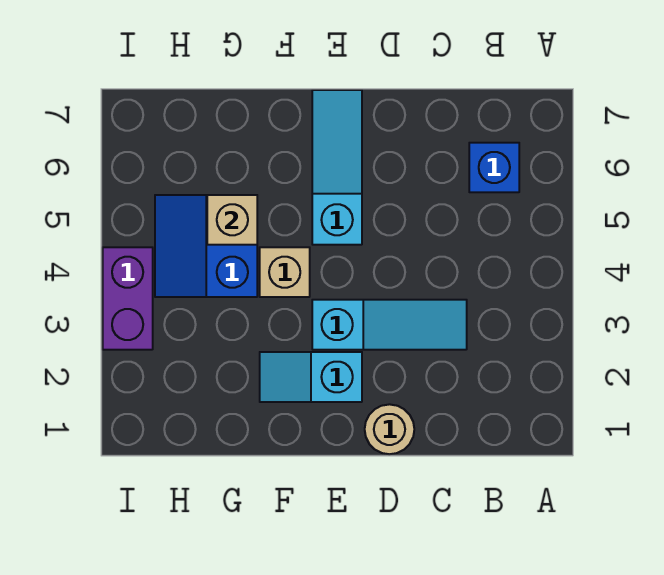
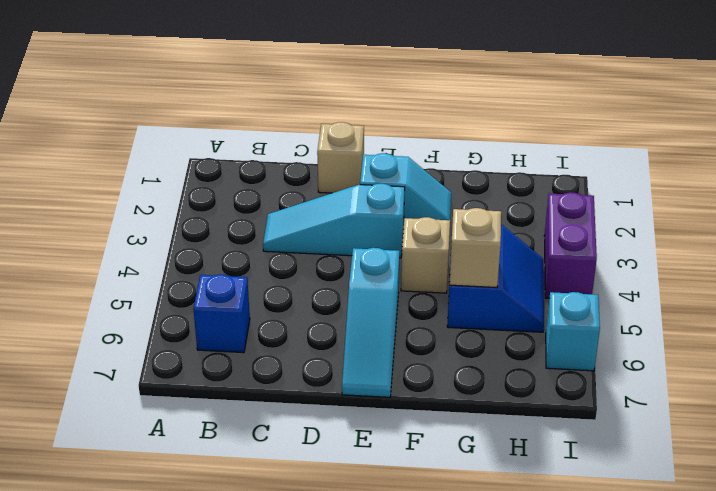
tan 1x1 round brick [365,404,414,454] -> tan 1x1 brick [317,122,364,193]
none -> cyan 1x1 brick [546,292,600,371]

